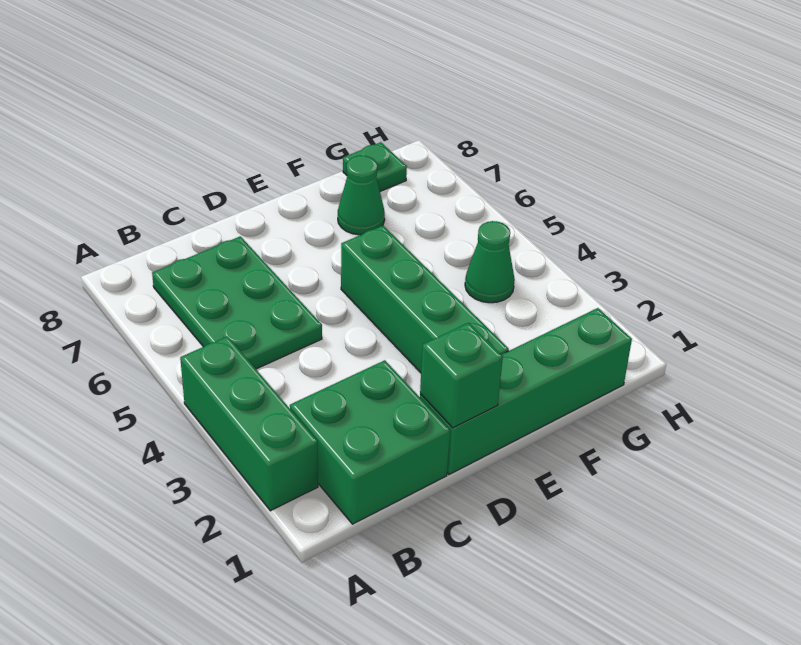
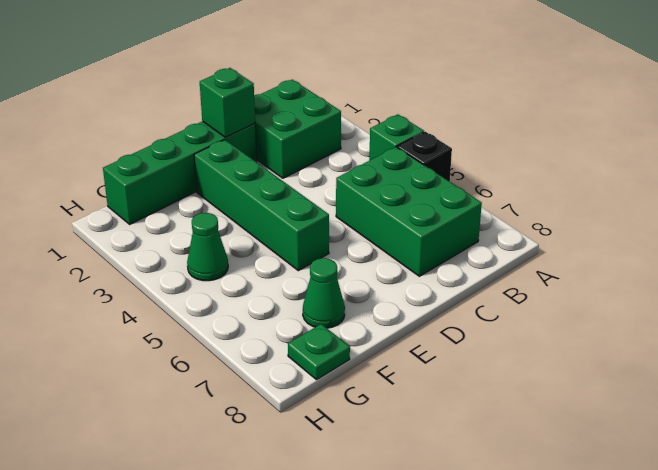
green 1x3 brick [180,336,318,511] -> green 1x1 brick [369,114,424,160]
none -> black 1x1 brick [397,132,452,181]
green 2x3 plate [152,236,322,369] -> green 2x3 brick [336,147,482,276]

